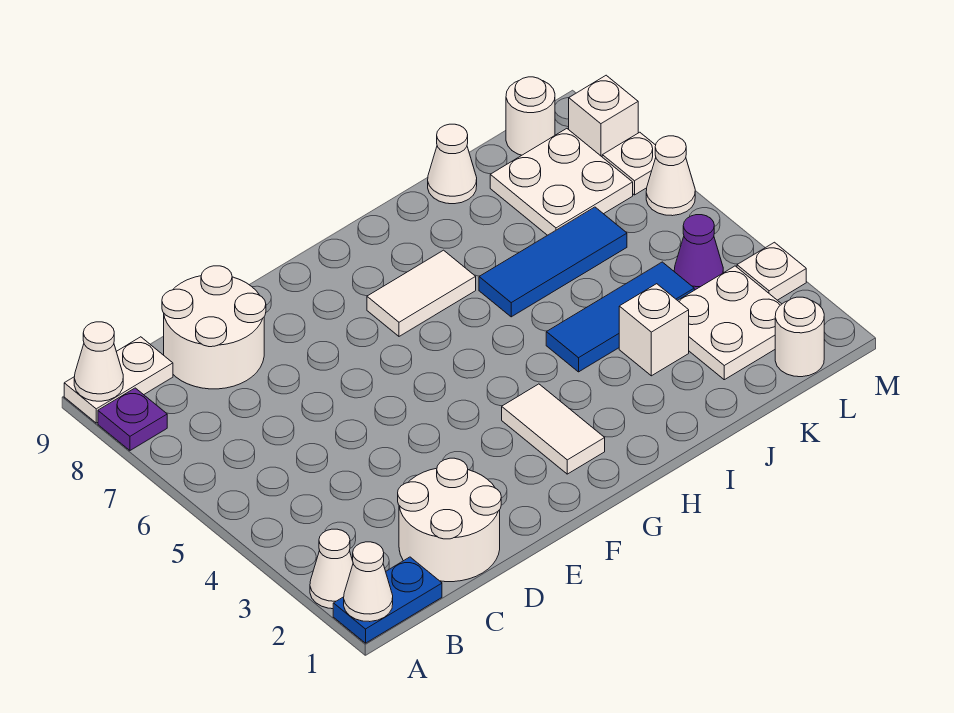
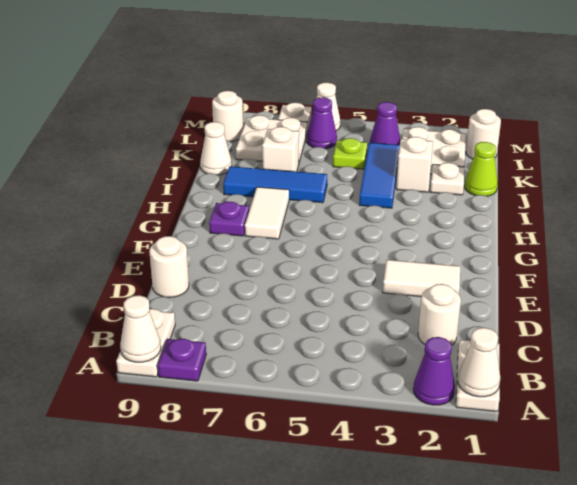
blue 1x2 plate [333,557,442,643] -> white 1x2 plate [456,340,500,412]
white 1x1 cone [310,529,353,609] -> purple 1x1 cone [413,337,455,405]
white 2x2 round brick [398,458,501,582] -> white 1x1 round brick [418,284,461,345]
white 2x2 round brick [162,266,266,389] -> white 1x1 round brick [149,236,189,297]
white 1x2 tile [502,384,605,474] -> white 1x2 tile moved to [383,260,460,297]
none -> purple 1x1 plate [209,202,249,236]
blue 1x3 tile [479,207,627,317] -> blue 1x3 tile turned to [223,166,327,203]
none -> lime 1x1 cone [465,142,498,196]
none -> lime 1x1 plate [333,138,367,169]
none -> purple 1x1 cone [307,97,337,149]
white 1x1 plate [737,242,806,300] -> white 1x1 plate moved to [430,163,465,195]
white 1x1 brick [569,75,638,157] -> white 1x1 brick moved to [262,127,299,172]

